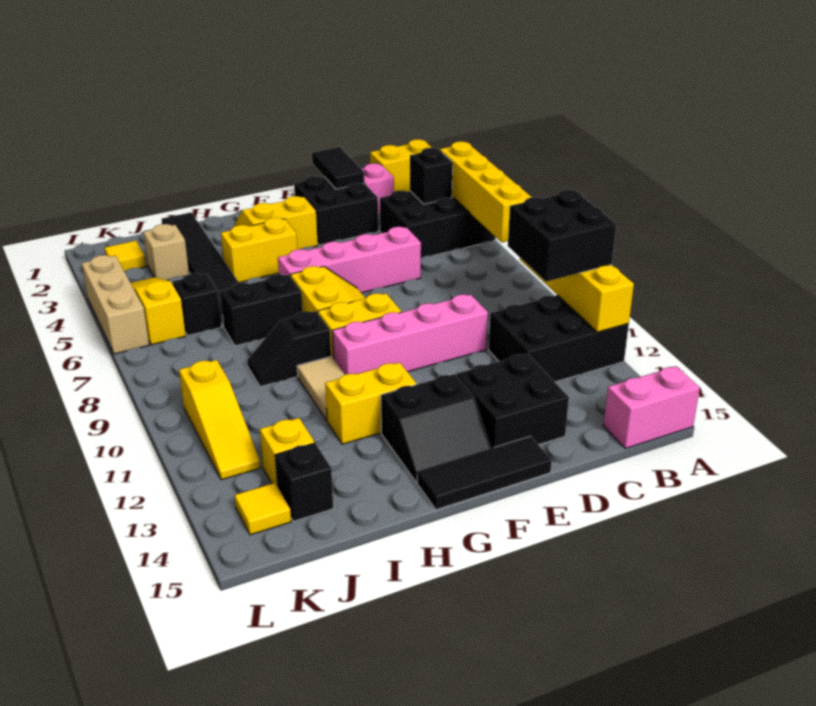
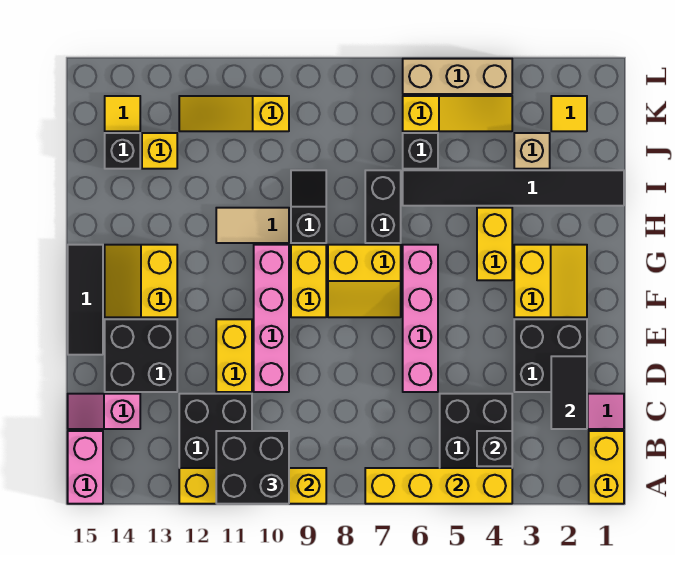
none -> pink 1x2 slope [68,394,140,429]
black 1x2 tile [312,147,365,189] -> black 1x2 tile turned to [551,356,587,429]
black 2x2 slope [381,374,491,483] -> yellow 2x2 slope [105,245,177,317]
yellow 1x2 brick [325,362,417,444] -> yellow 1x2 brick moved to [216,319,252,392]

